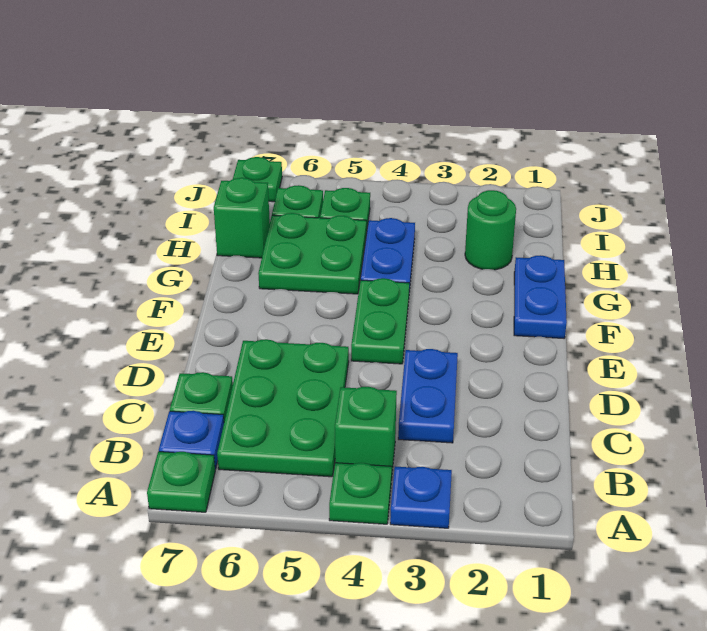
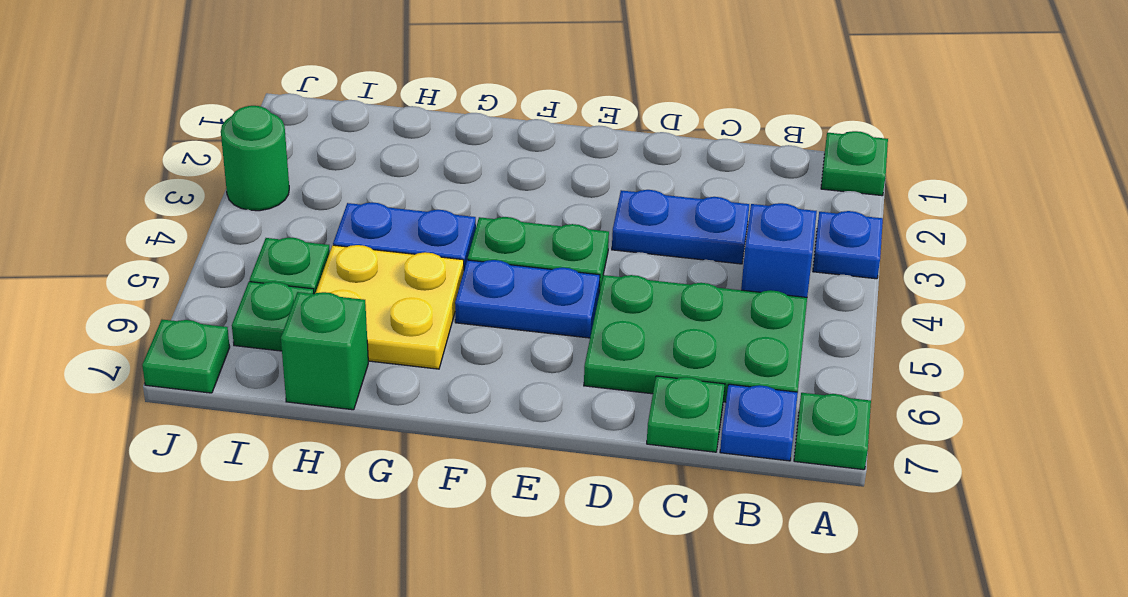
green 1x1 plate [329,463,392,524] -> green 1x1 plate moved to [821,131,888,196]
green 1x1 brick [335,387,397,480] -> blue 1x1 brick [741,203,817,297]
blue 1x2 plate [514,255,567,338] -> blue 1x2 plate moved to [455,260,600,338]
green 2x2 plate [258,213,367,294] -> yellow 2x2 plate [316,245,464,369]
green 1x1 round brick [465,190,516,270] -> green 1x1 round brick moved to [221,106,289,211]

